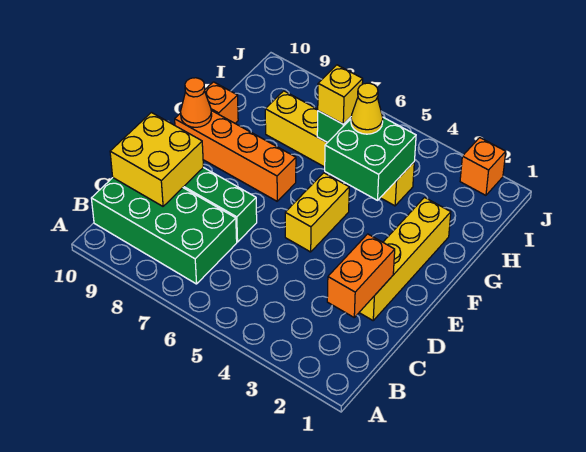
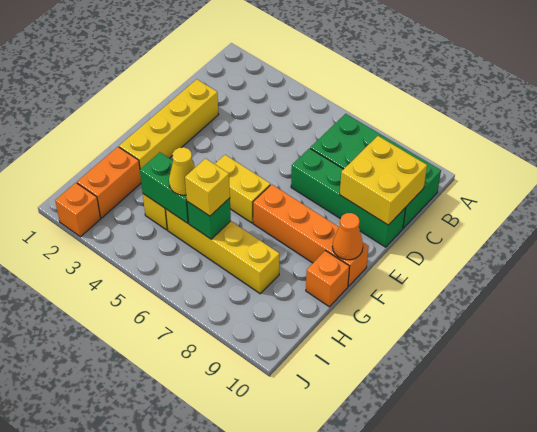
orange 1x2 brick [327,234,395,317] -> orange 1x2 brick moved to [77,147,141,218]
yellow 1x2 brick [285,173,349,252] -> yellow 1x2 brick turned to [215,155,270,223]
green 2x2 brick [325,117,416,200] -> green 1x2 brick [140,152,189,223]

